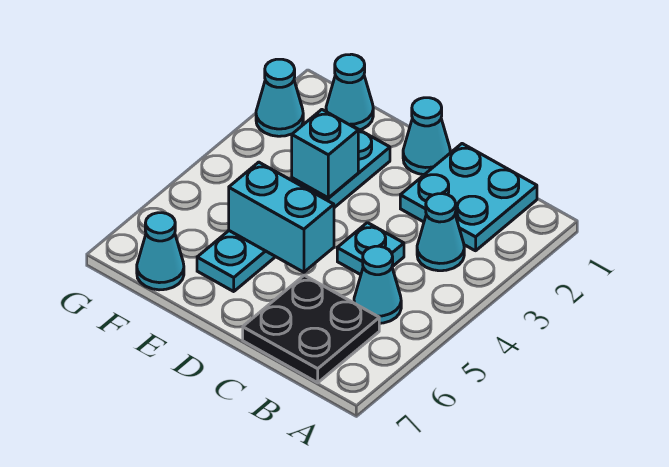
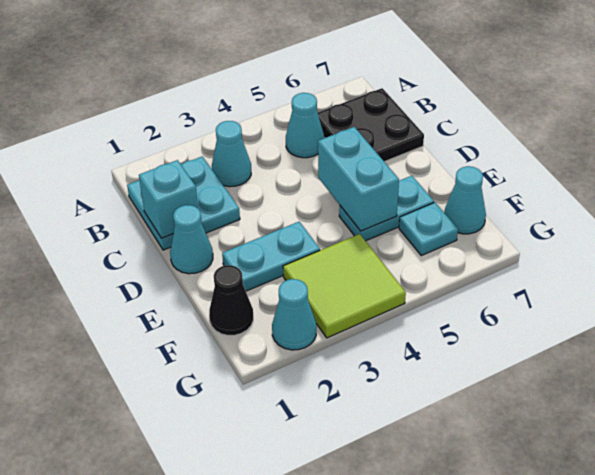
cyan 1x1 plate [337,223,404,275] -> cyan 1x1 plate moved to [399,203,458,256]
cyan 1x1 brick [292,110,358,198] -> cyan 1x1 brick moved to [139,160,198,238]
cyan 1x1 cone [326,54,373,130] -> black 1x1 cone [209,265,253,335]
none -> lime 2x2 tile [283,234,406,338]

